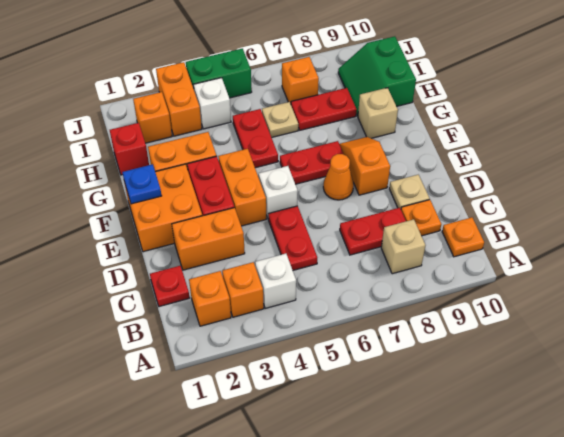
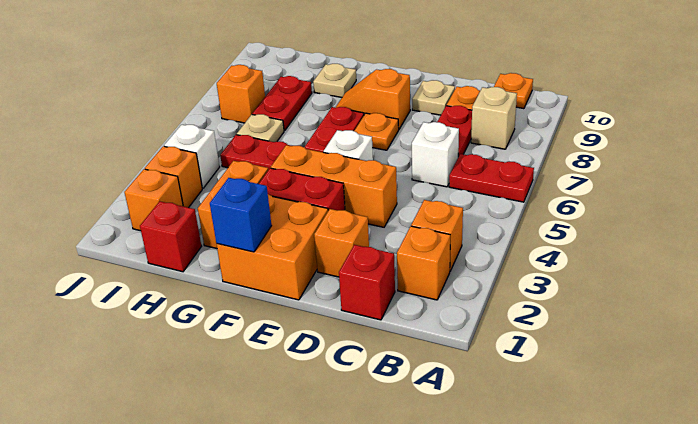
white 1x1 brick [255,254,296,308] -> white 1x1 brick moved to [412,122,459,187]
red 1x1 plate [150,266,190,307] -> red 1x1 brick [339,245,395,320]
red 1x2 plate [268,206,317,270] -> red 1x2 plate moved to [449,154,534,202]
orange 1x2 brick [172,208,245,270] -> orange 1x1 brick [314,209,369,277]
orange 1x2 brick [218,149,266,226] -> orange 1x3 brick [271,145,397,227]
orange 1x1 cone [323,154,354,200] -> orange 1x1 plate [354,113,399,150]
blue 1x1 plate [122,164,162,204] -> blue 1x1 brick [210,178,272,252]
tan 1x1 brick [358,88,398,138] -> tan 1x1 plate [313,64,356,97]
green 2x2 slope [338,36,416,116] -> none
orange 1x2 brick [156,62,202,136] -> orange 1x1 brick [145,146,202,208]
green 1x2 brick [186,49,252,98] -> none

